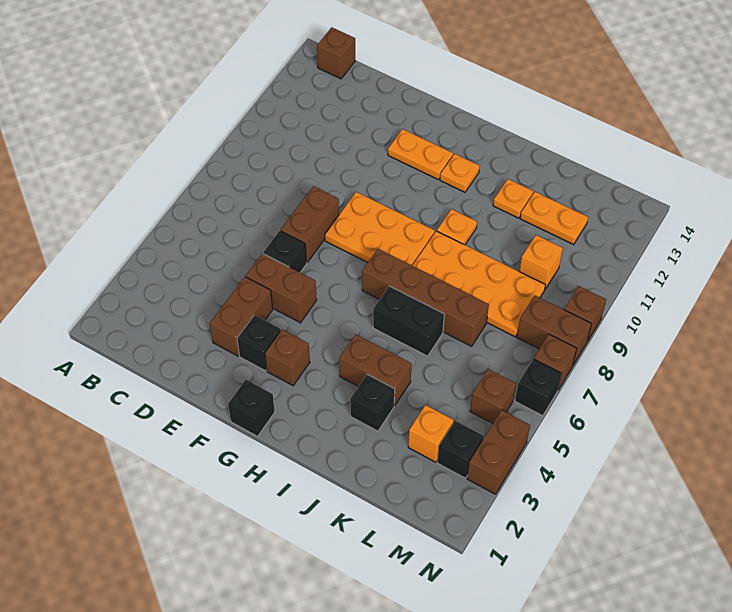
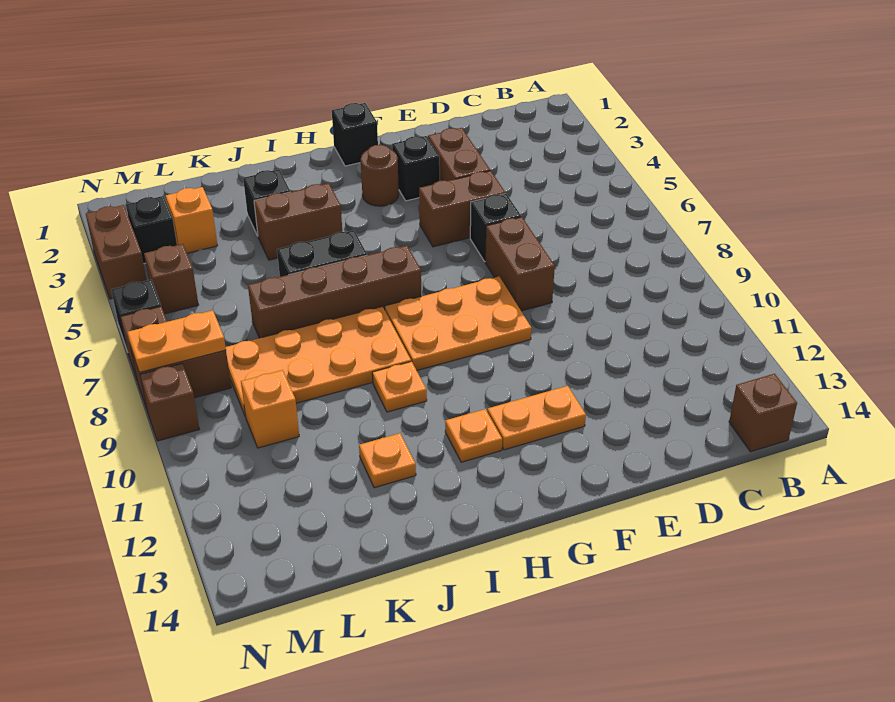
brown 1x1 brick [265,330,310,386] -> brown 1x1 round brick [361,145,399,206]
orange 1x2 plate [520,192,588,244] -> orange 1x2 plate moved to [127,310,226,372]

